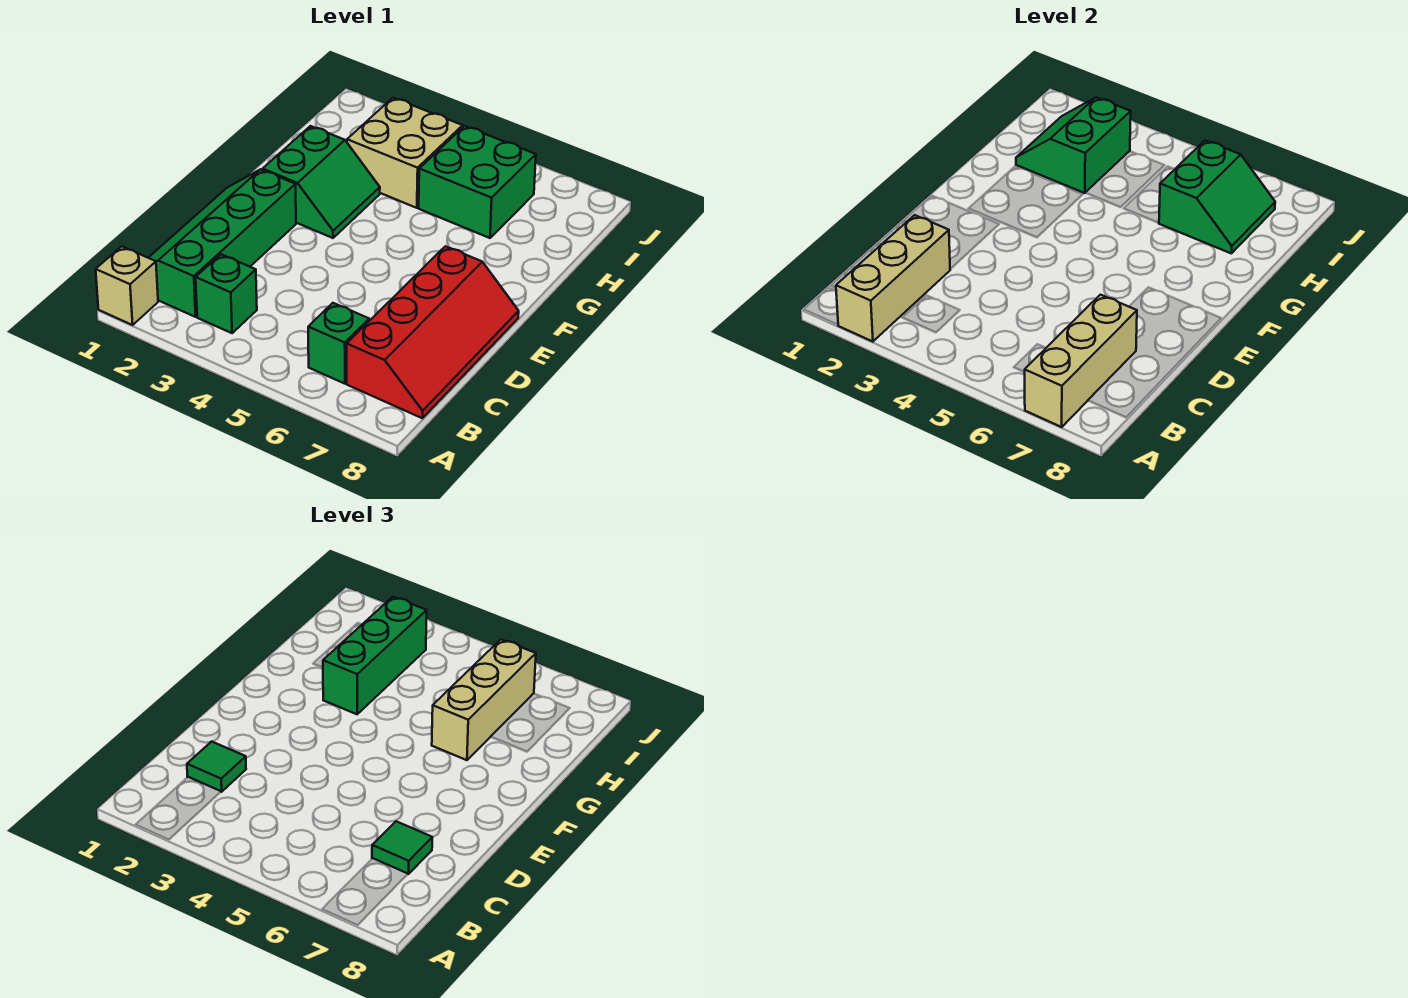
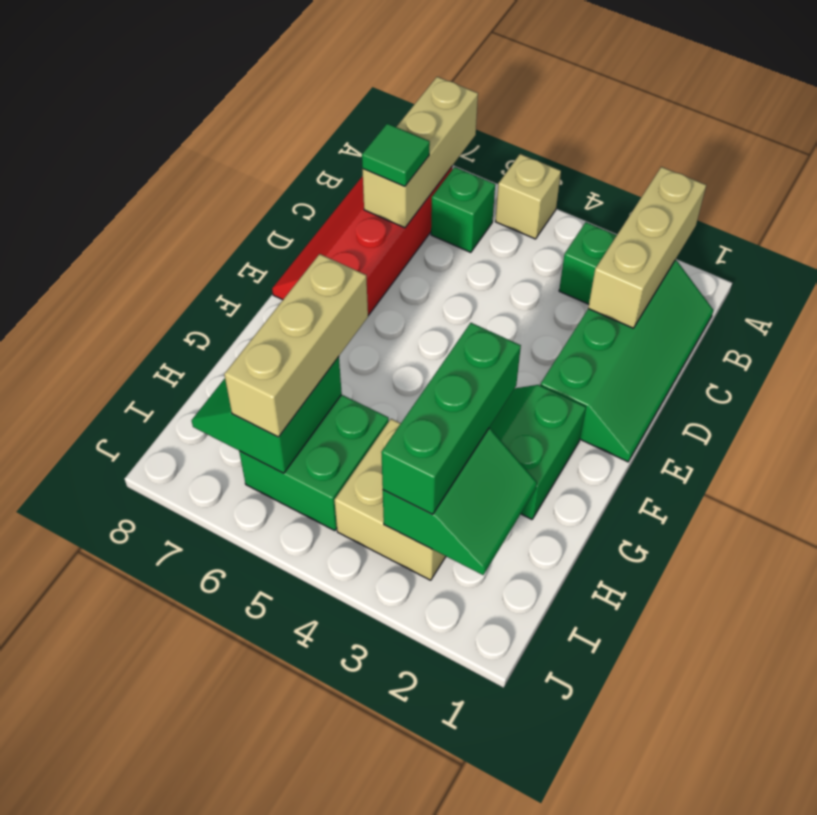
tan 1x1 brick [96,246,158,325] -> tan 1x1 brick moved to [496,154,561,239]
green 1x1 tile [187,742,246,792] -> none

